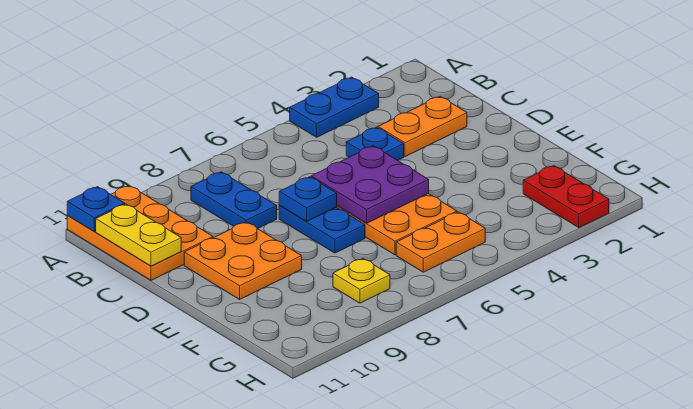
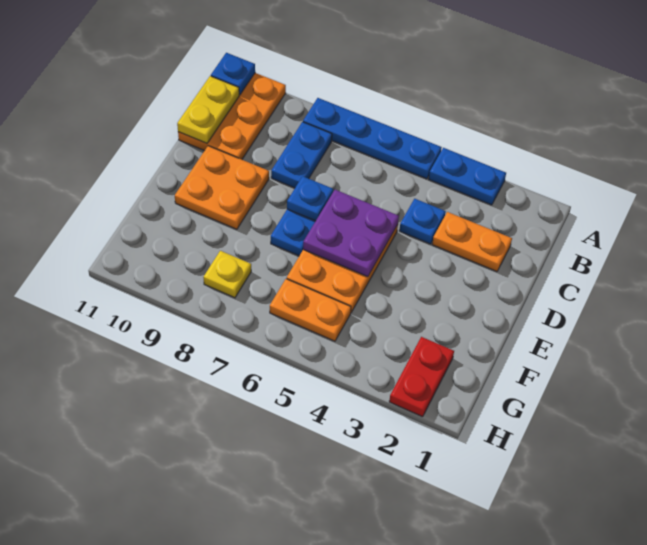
none -> blue 1x4 plate [303,98,442,179]

